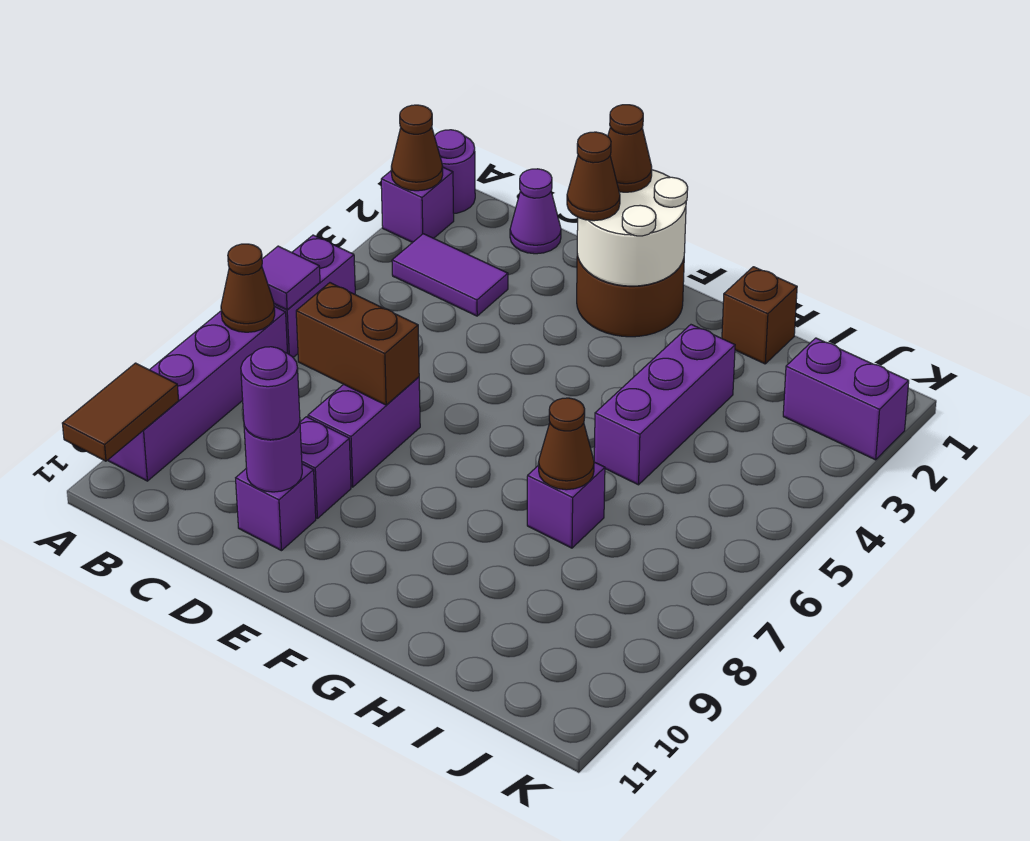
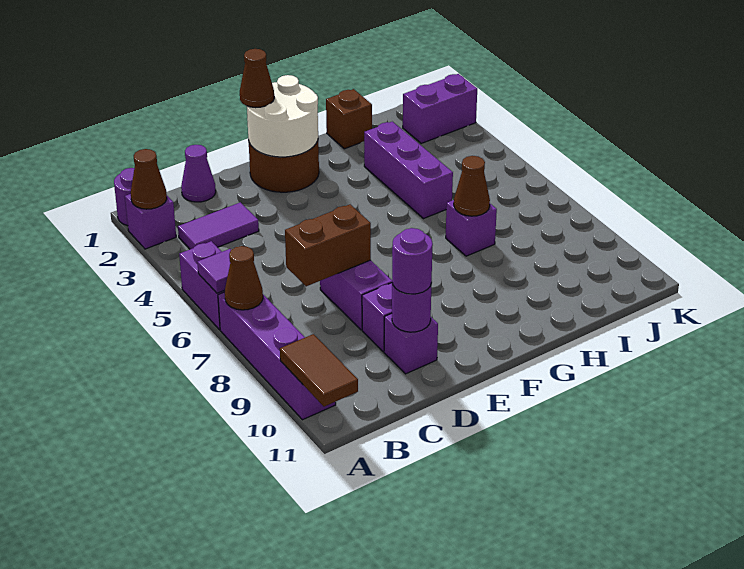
brown 1x1 cone [567,132,620,221] -> none

